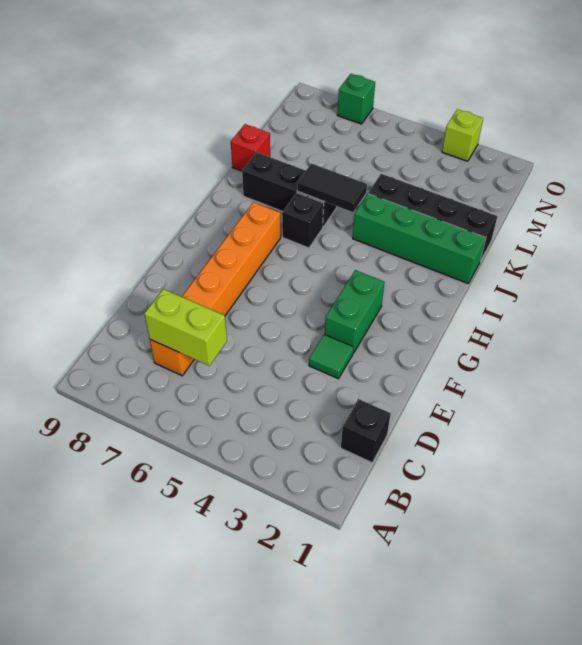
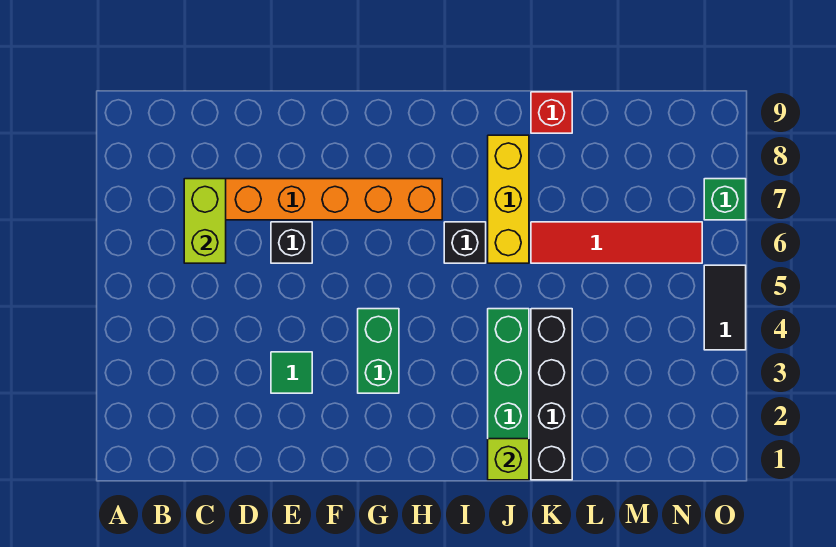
black 1x1 brick [341,399,391,463] -> black 1x1 brick moved to [271,222,312,263]
green 1x2 brick [325,270,385,353] -> green 1x2 brick turned to [358,309,399,393]
black 1x2 tile [297,164,367,212] -> black 1x2 tile moved to [704,265,746,350]
black 1x3 brick [242,152,336,227] -> yellow 1x3 brick [488,135,529,263]
none -> red 1x4 tile [531,222,702,263]
lime 1x1 brick [442,109,483,161] -> lime 1x1 brick moved to [488,439,529,480]

